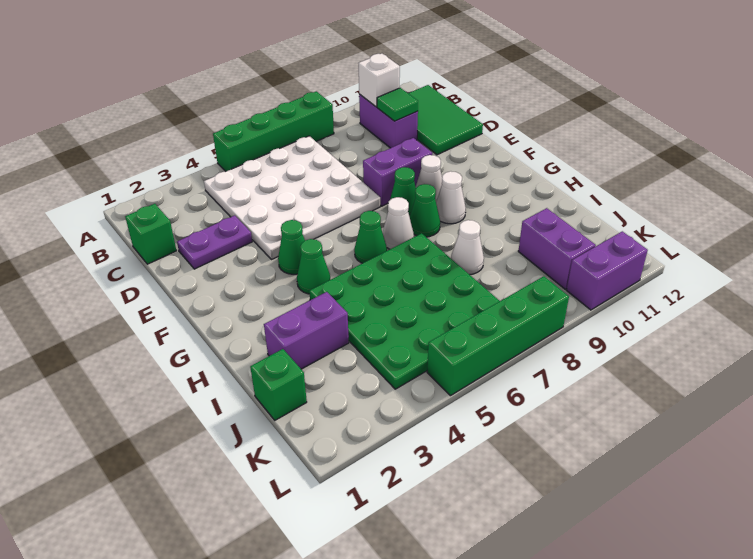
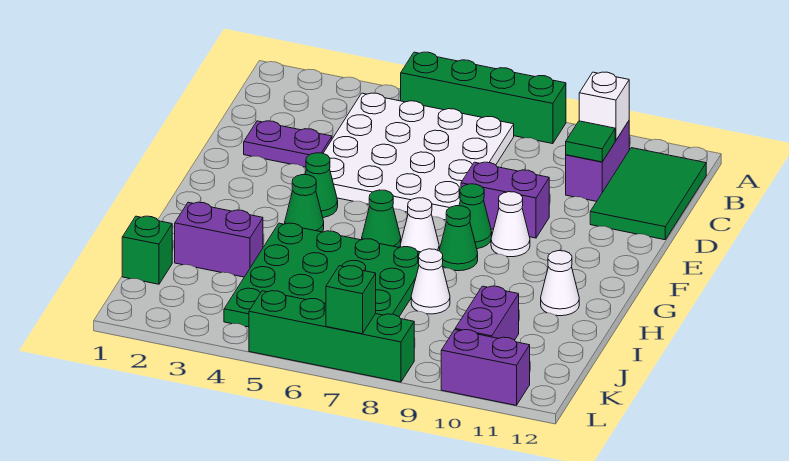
green 1x1 brick [125,204,177,264] -> green 1x1 brick moved to [326,266,376,334]
white 1x1 cone [436,171,466,224] -> white 1x1 cone moved to [541,251,579,316]

